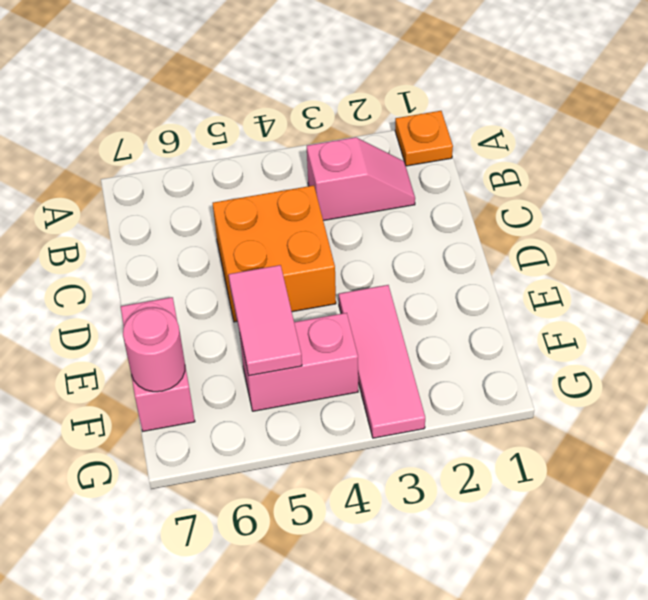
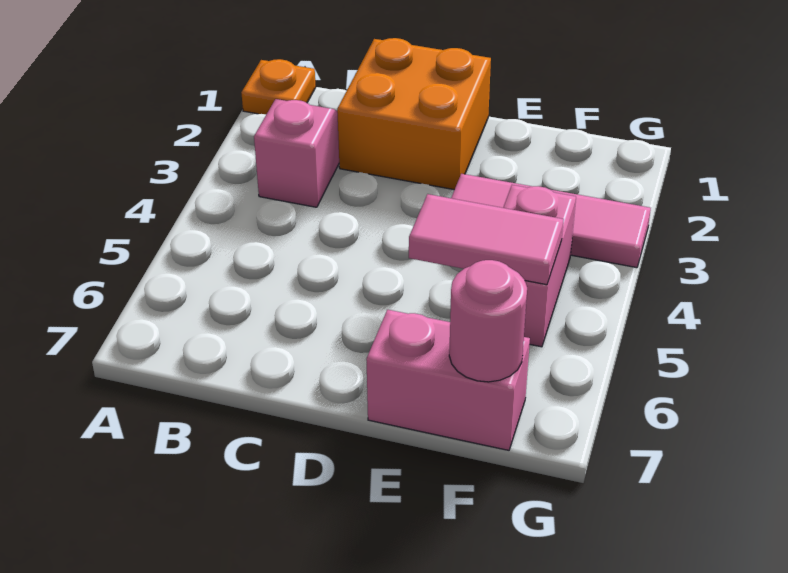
orange 2x2 brick [213,185,336,322] -> orange 2x2 brick moved to [337,38,491,190]

